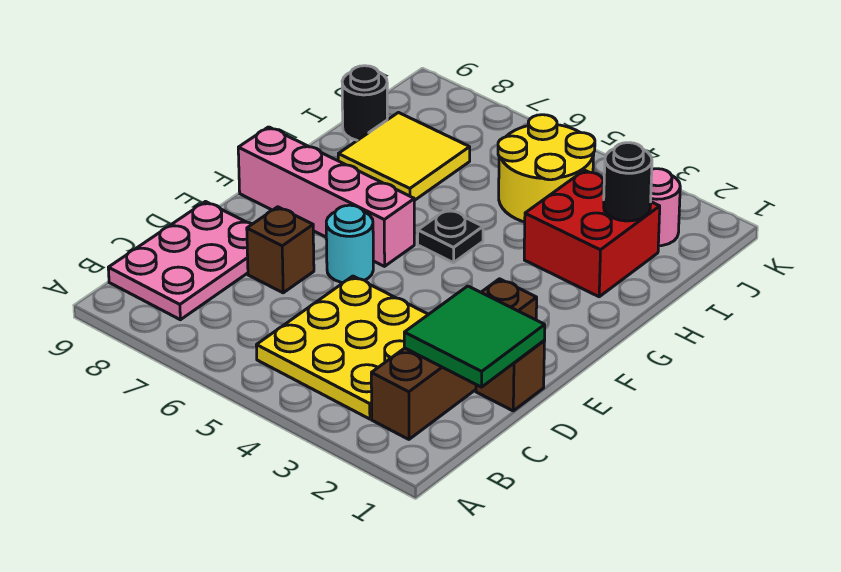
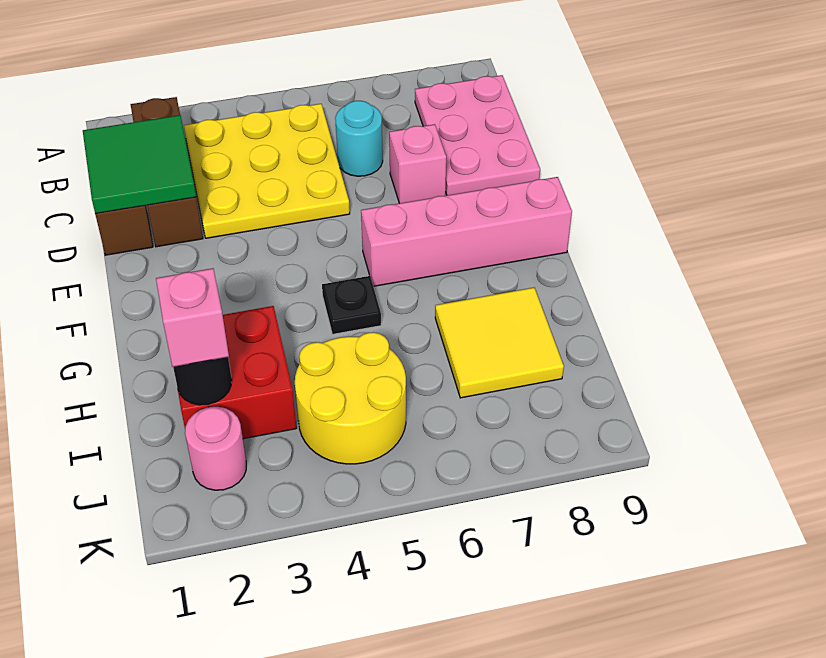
brown 1x4 brick [371,279,537,439] -> brown 1x3 brick [131,97,203,247]
brown 1x1 brick [247,207,314,293] -> pink 1x1 brick [389,124,446,203]
cyan 1x1 round brick [326,205,373,283] -> cyan 1x1 round brick moved to [335,101,383,176]
none -> pink 1x1 brick [156,268,229,367]
black 1x1 round brick [342,66,387,140] -> none

